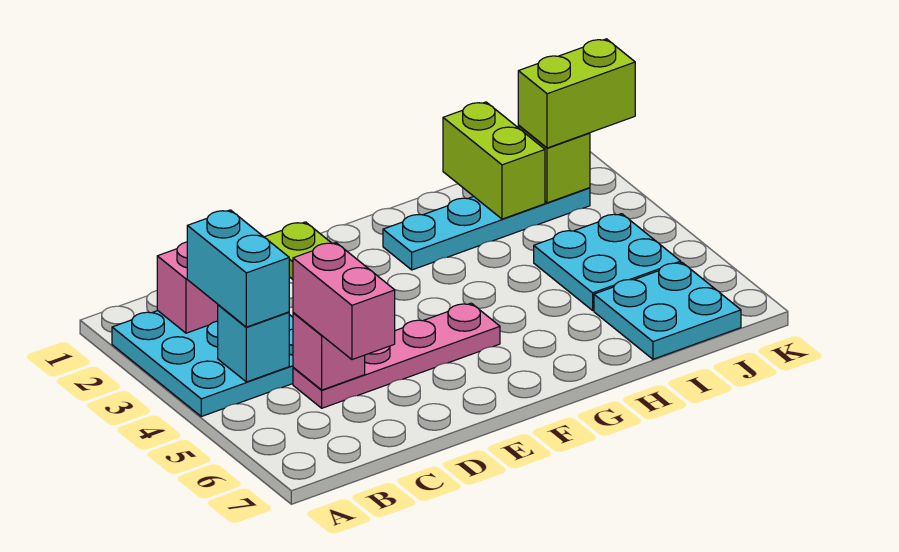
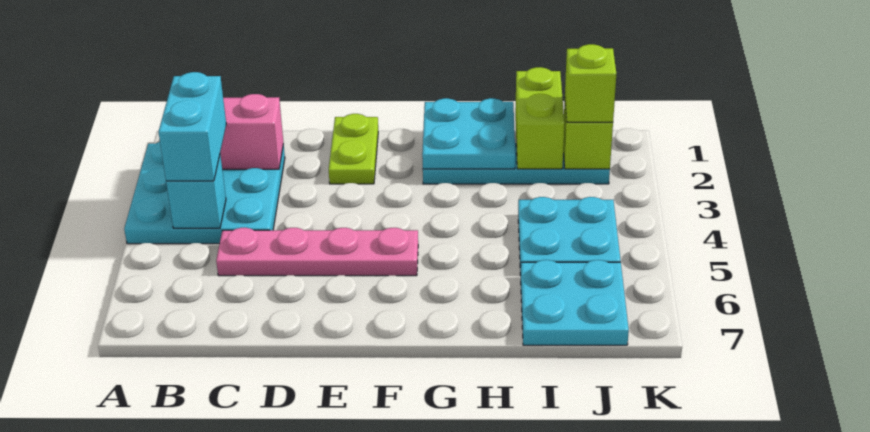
pink 1x1 brick [293,313,365,390] -> none
pink 1x2 brick [293,243,395,360] -> none
none -> cyan 2x2 plate [422,98,515,169]
lime 1x2 brick [518,39,635,148] -> lime 1x1 brick [565,44,616,122]

